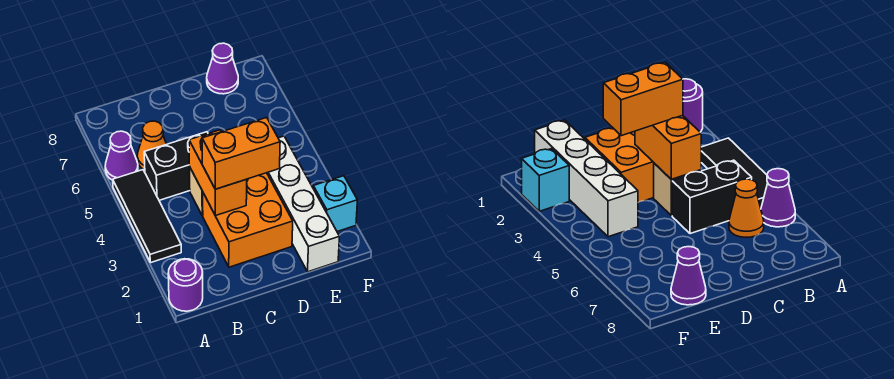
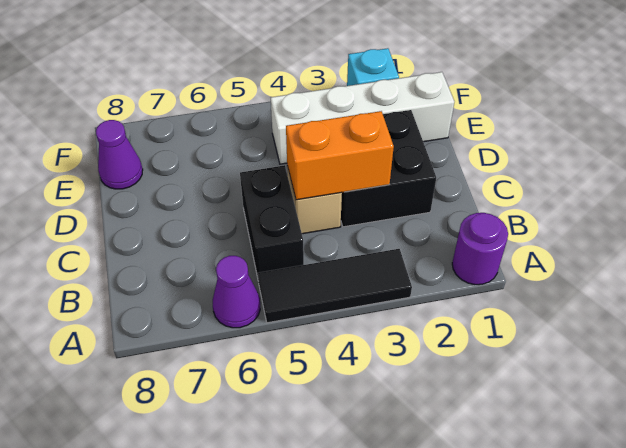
orange 1x1 cone [137,121,166,170] -> none
orange 2x2 brick [203,173,293,267] -> black 2x2 brick [341,110,436,227]
orange 1x2 brick [202,118,280,189] -> none

